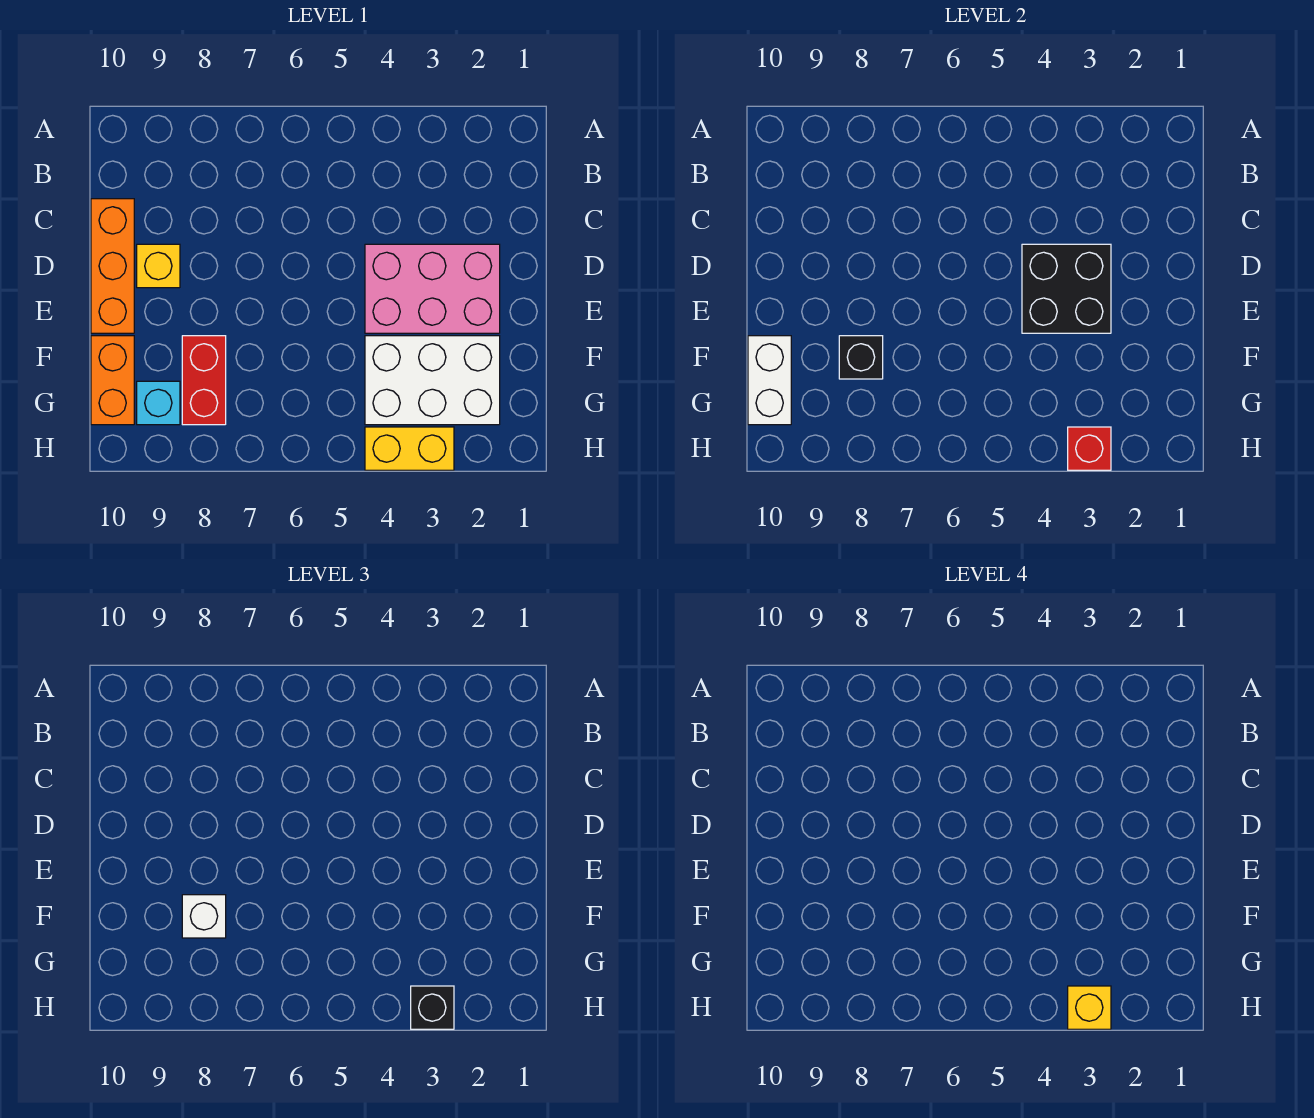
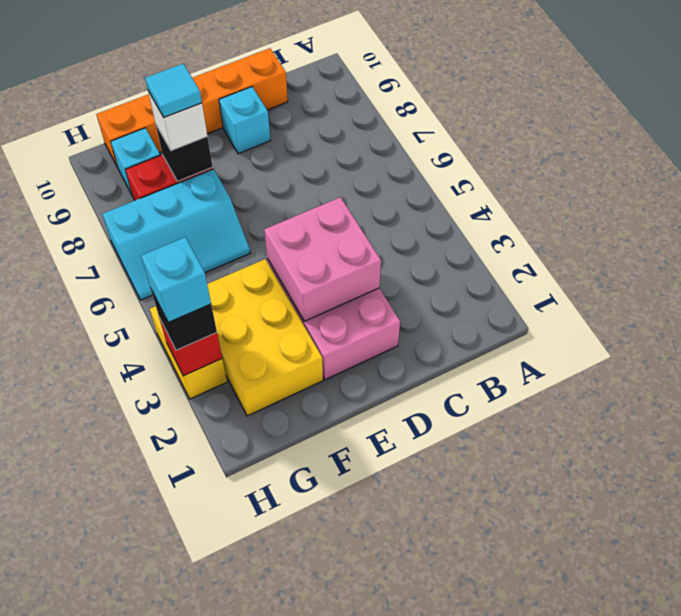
black 2x2 brick [1022,244,1111,333] -> pink 2x2 brick [264,197,381,321]
yellow 1x1 brick [137,244,180,288] -> cyan 1x1 brick [219,87,271,154]
white 2x3 brick [365,336,500,425] -> yellow 2x3 brick [207,259,323,416]
none -> cyan 2x3 slope [102,169,250,300]
none -> cyan 1x1 tile [145,64,202,117]
white 1x2 brick [748,336,791,425] -> none
yellow 1x1 brick [1068,986,1111,1029] -> cyan 1x1 brick [141,237,211,322]

